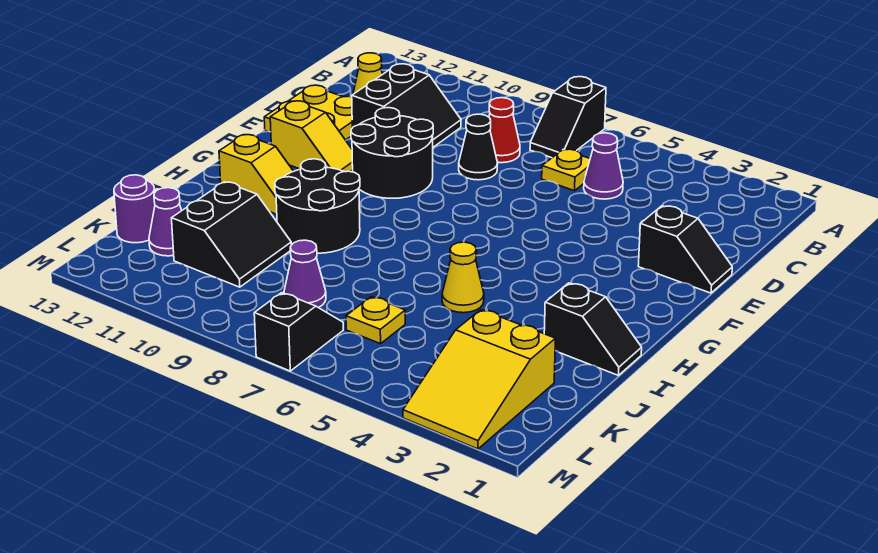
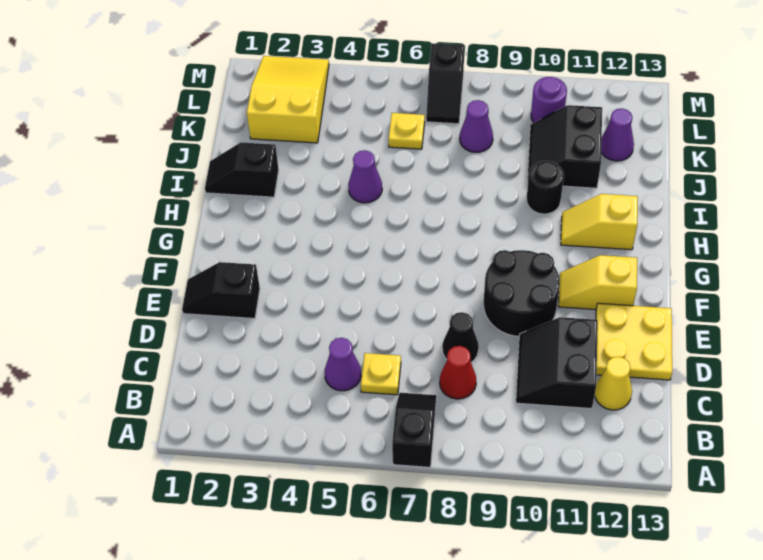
black 2x2 round brick [275,159,360,253] -> black 1x1 round brick [527,161,564,214]
yellow 1x1 cone [442,242,484,313] -> purple 1x1 cone [348,150,382,203]
purple 1x1 round brick [114,175,155,243] -> purple 1x1 round brick moved to [531,77,567,123]

